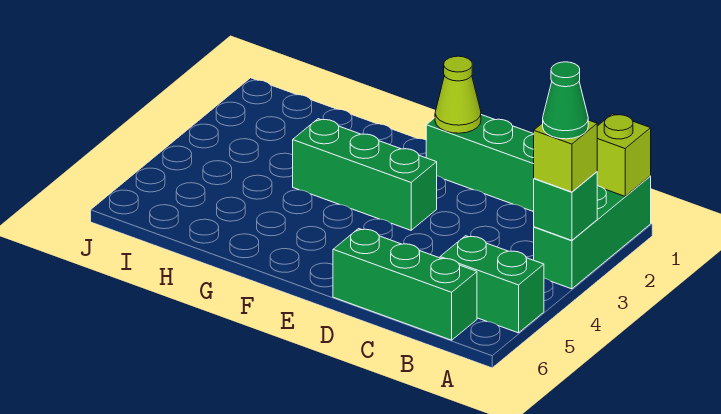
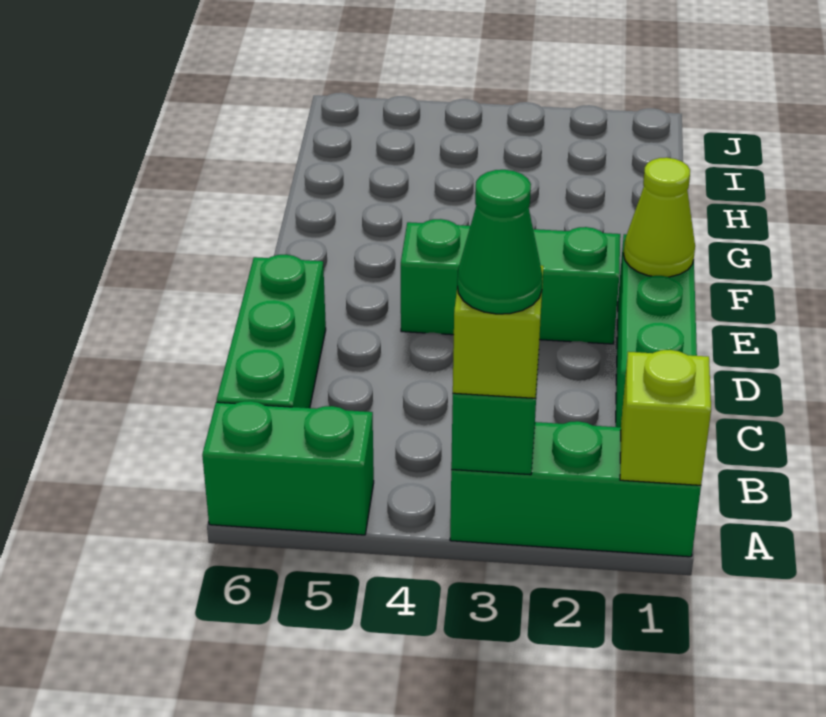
green 1x2 brick [440,236,544,333] -> green 1x2 brick turned to [202,401,374,535]
green 1x3 brick [293,119,437,230] -> green 1x3 brick turned to [401,219,620,344]

